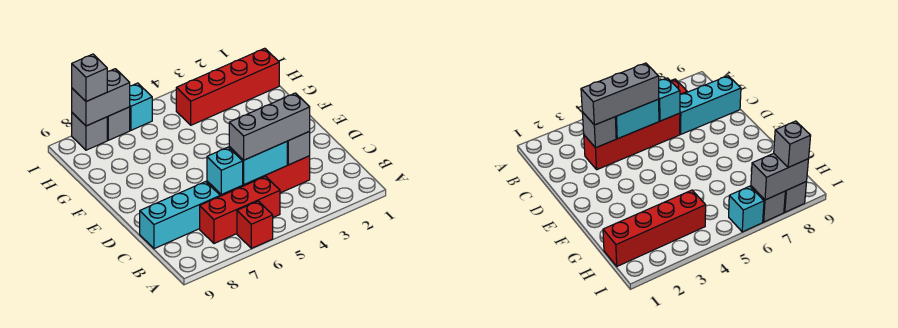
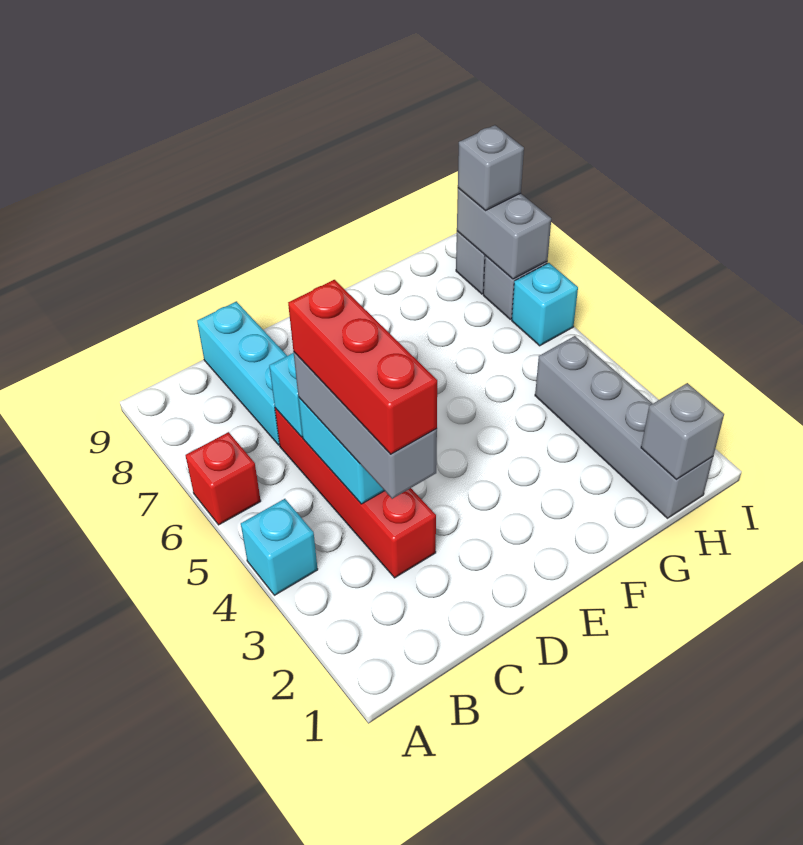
none -> cyan 1x1 brick [241,499,318,595]
red 1x3 brick [200,176,280,243] -> red 1x3 brick moved to [288,280,437,454]
grey 1x1 brick [287,131,310,165] -> grey 1x1 brick moved to [641,383,724,479]
red 1x4 brick [176,48,279,125] -> grey 1x4 brick [535,336,713,518]

